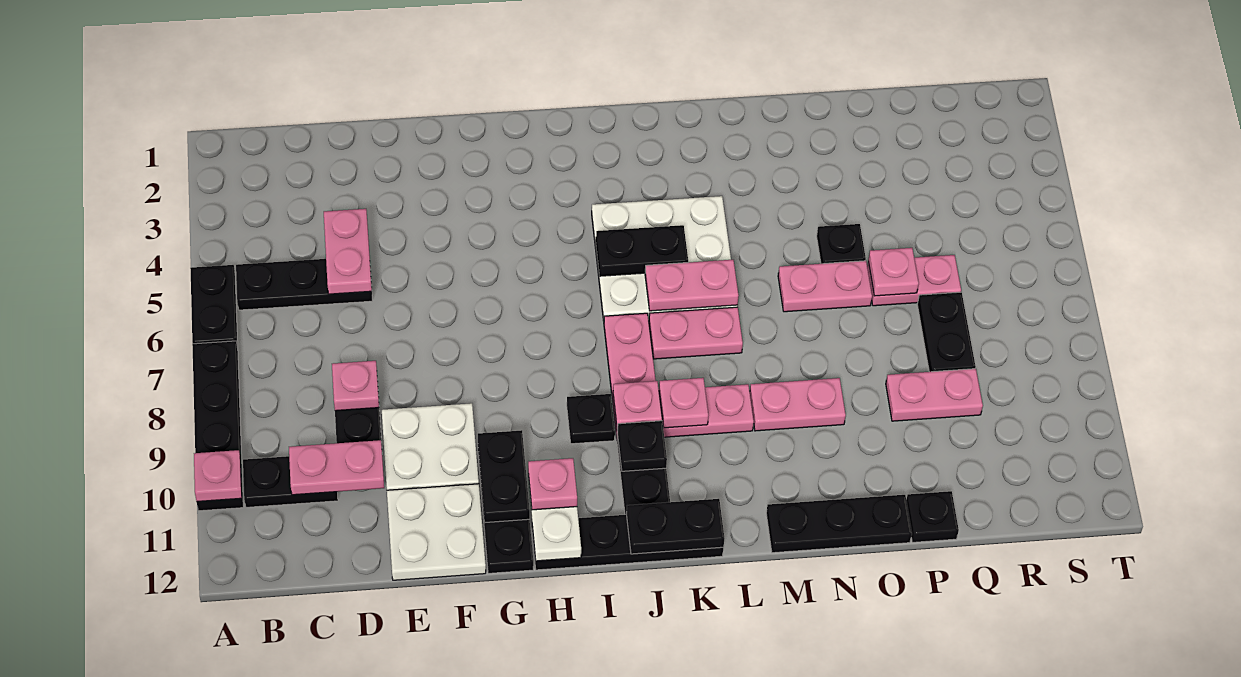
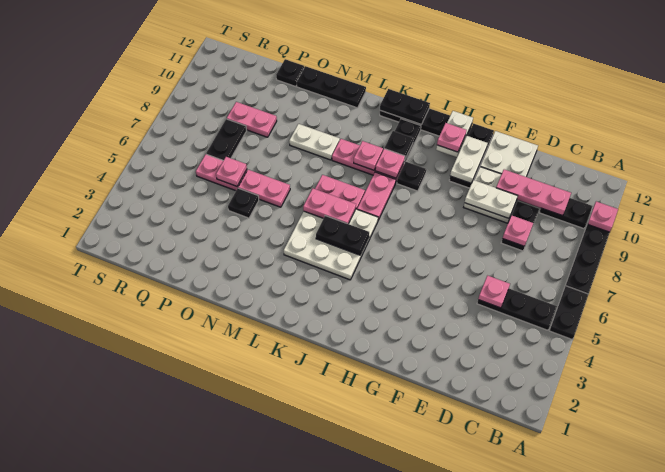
pink 1x2 plate [289,440,384,495] -> pink 1x3 plate [496,170,571,216]
pink 1x2 plate [324,209,372,294] -> pink 1x1 plate [478,276,510,308]
none -> white 1x2 plate [465,180,517,218]
black 1x2 plate [478,430,530,523] -> white 1x2 plate [450,136,488,183]
pink 1x2 plate [750,378,846,431] -> white 1x2 plate [289,124,340,160]

